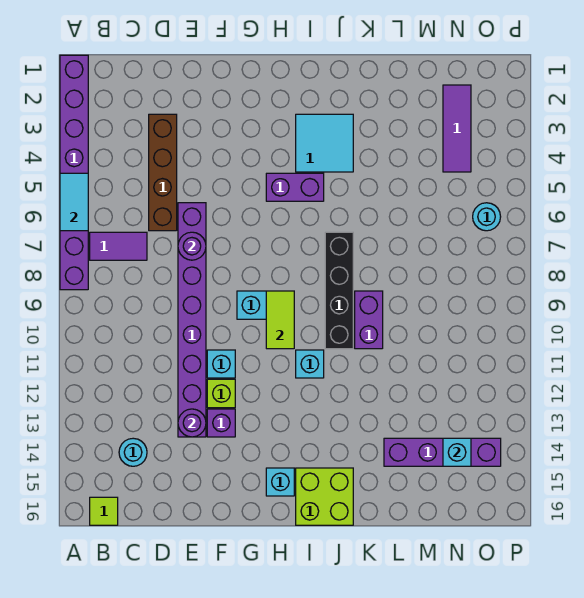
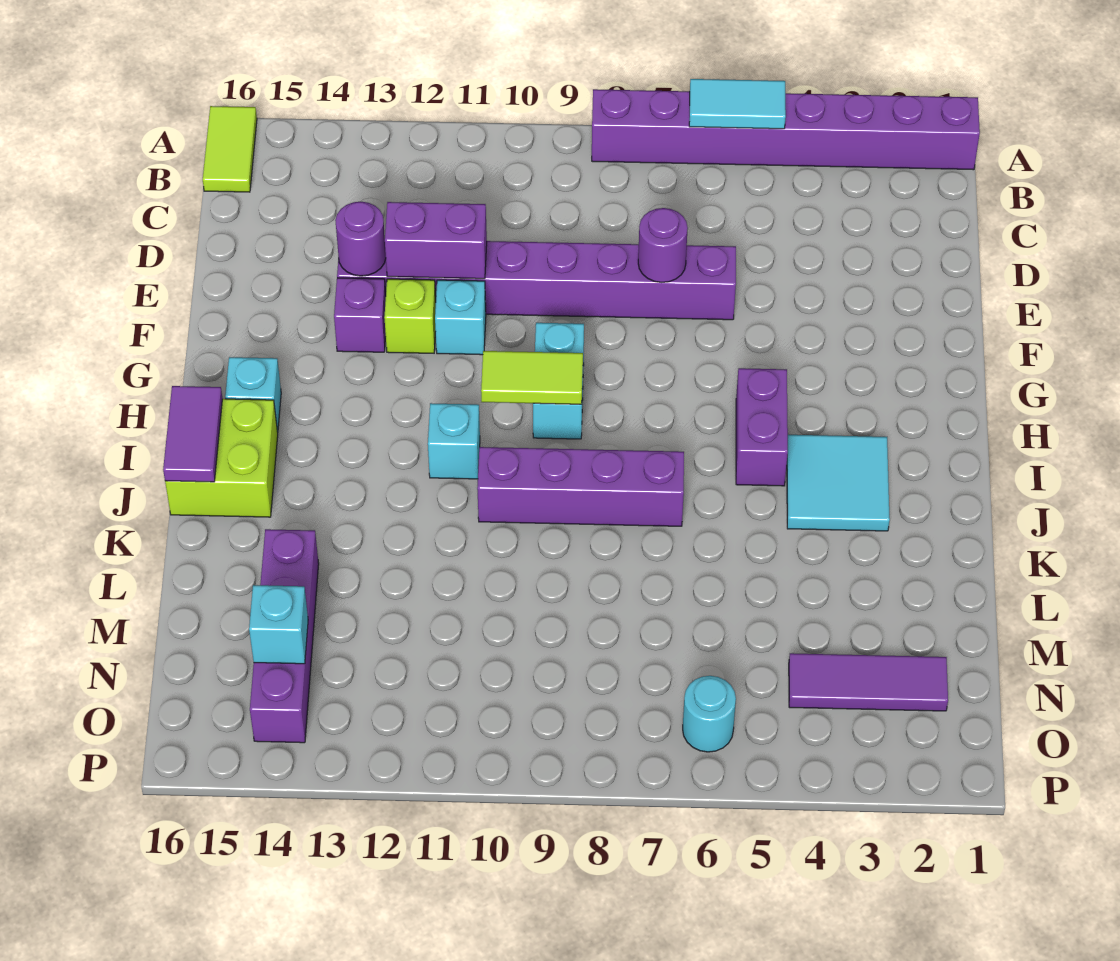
purple 1x2 tile [90,232,147,260] -> purple 1x2 tile moved to [163,386,222,482]
lime 1x1 tile [90,497,118,525] -> lime 1x2 tile [203,106,257,192]
cyan 1x1 round brick [119,438,147,466] -> none
brown 1x4 brick [149,114,177,231] -> none
black 1x4 brick [325,232,353,349] -> purple 1x4 brick [477,447,684,526]
purple 1x2 brick [355,291,383,349] -> purple 1x2 brick moved to [385,202,487,279]

